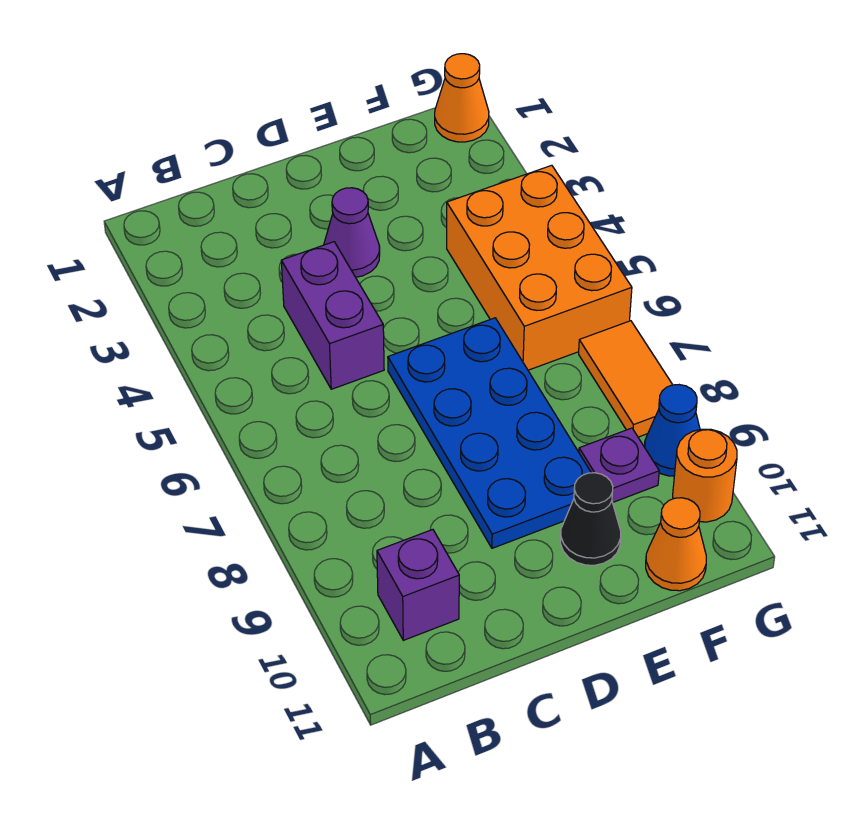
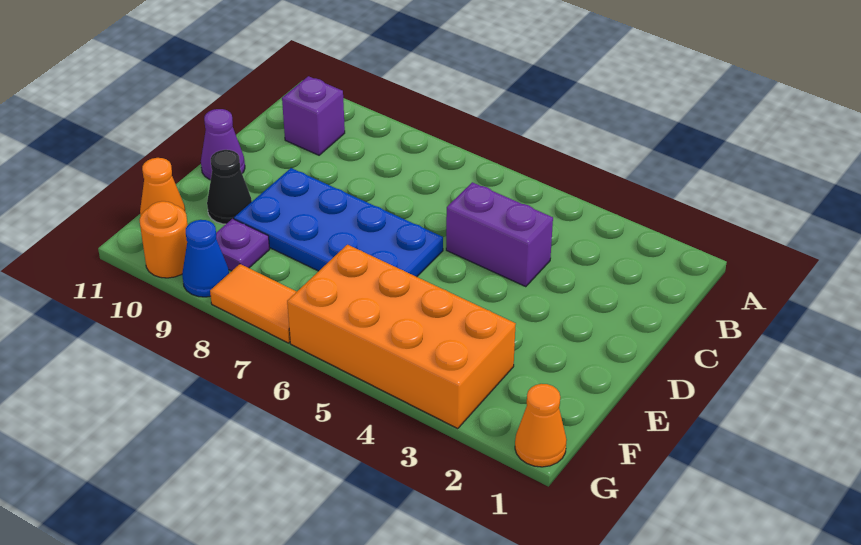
purple 1x1 cone [324,188,380,277] -> purple 1x1 cone moved to [201,109,245,180]
orange 2x3 brick [447,165,632,370] -> orange 2x4 brick [287,245,516,429]

